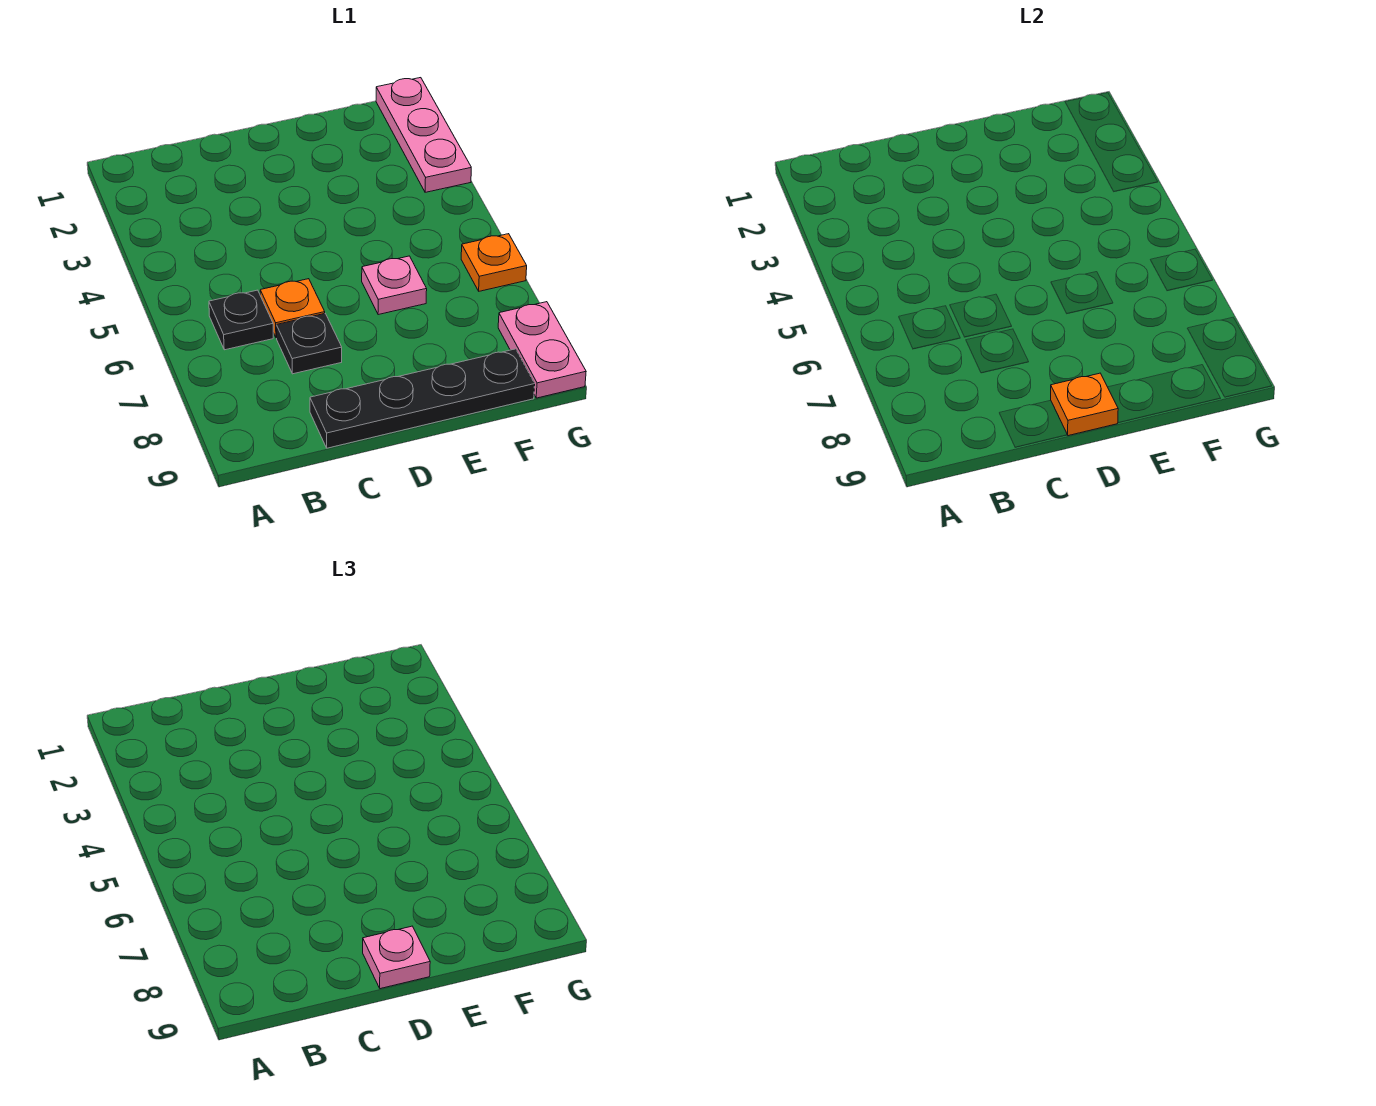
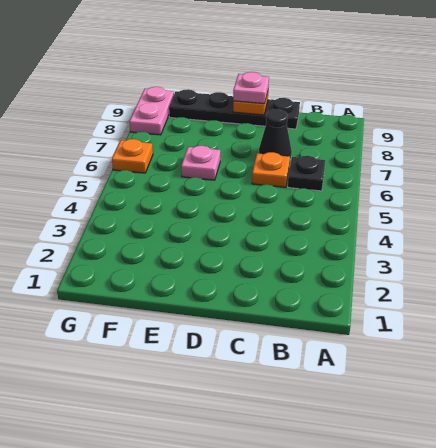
black 1x1 plate [276,314,342,374] -> black 1x1 cone [259,109,292,159]
pink 1x3 plate [376,78,471,192] -> none

